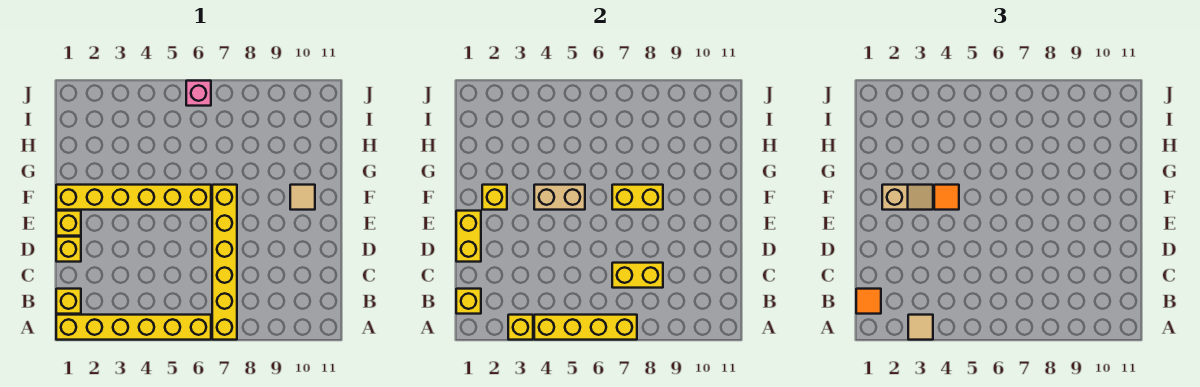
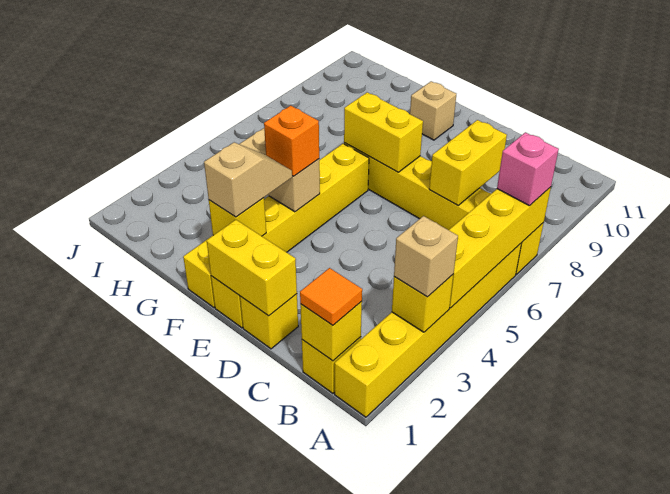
tan 1x1 tile [908,315,933,340] -> tan 1x1 brick [394,216,458,297]
tan 1x2 brick [534,185,585,210] -> tan 1x2 brick turned to [240,128,320,212]
orange 1x1 tile [934,185,959,210] -> orange 1x1 brick [264,106,319,176]
yellow 1x2 brick [612,185,663,210] -> yellow 1x2 brick turned to [344,92,423,172]
tan 1x1 tile [290,185,315,210] -> tan 1x1 brick [410,81,456,140]
pink 1x1 brick [186,81,211,106] -> pink 1x1 brick moved to [497,132,559,205]

